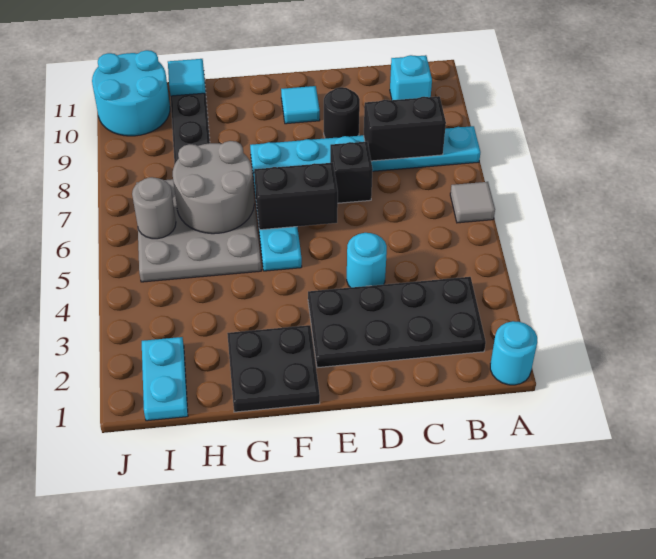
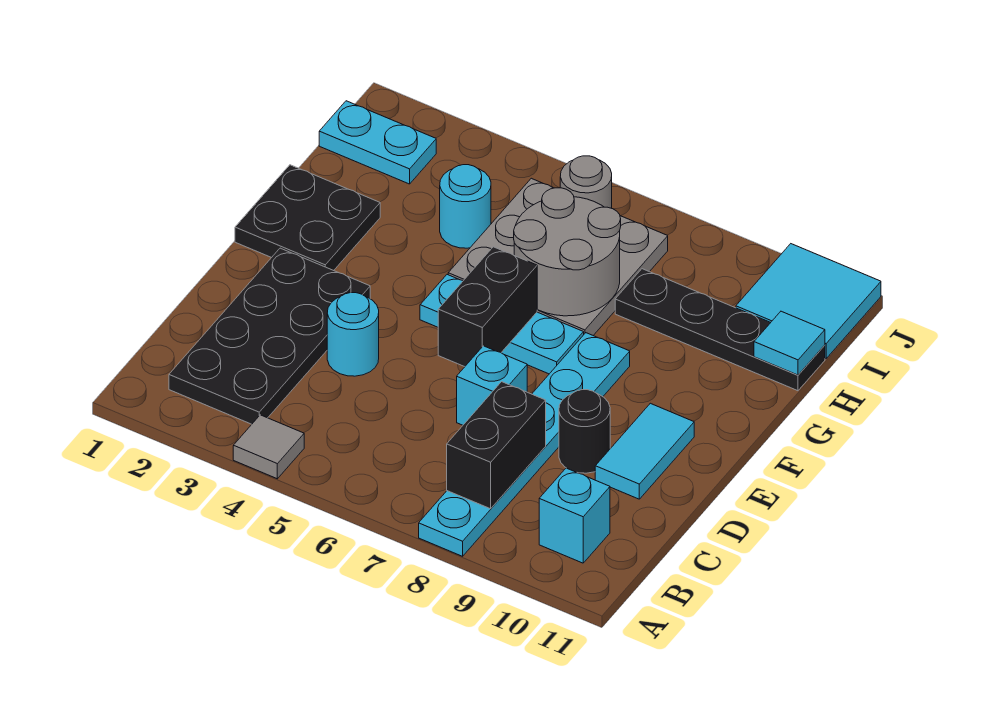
cyan 1x1 round brick [490,321,537,385] -> cyan 1x1 round brick moved to [440,165,491,248]
grey 1x1 tile [450,182,495,223] -> grey 1x1 tile moved to [233,415,304,479]
black 1x1 brick [330,142,373,203] -> cyan 1x1 brick [457,346,527,425]
cyan 1x1 tile [281,86,320,124] -> cyan 1x2 tile [595,403,694,499]
cyan 2x2 round brick [92,50,170,136] -> cyan 2x2 tile [736,244,881,359]

